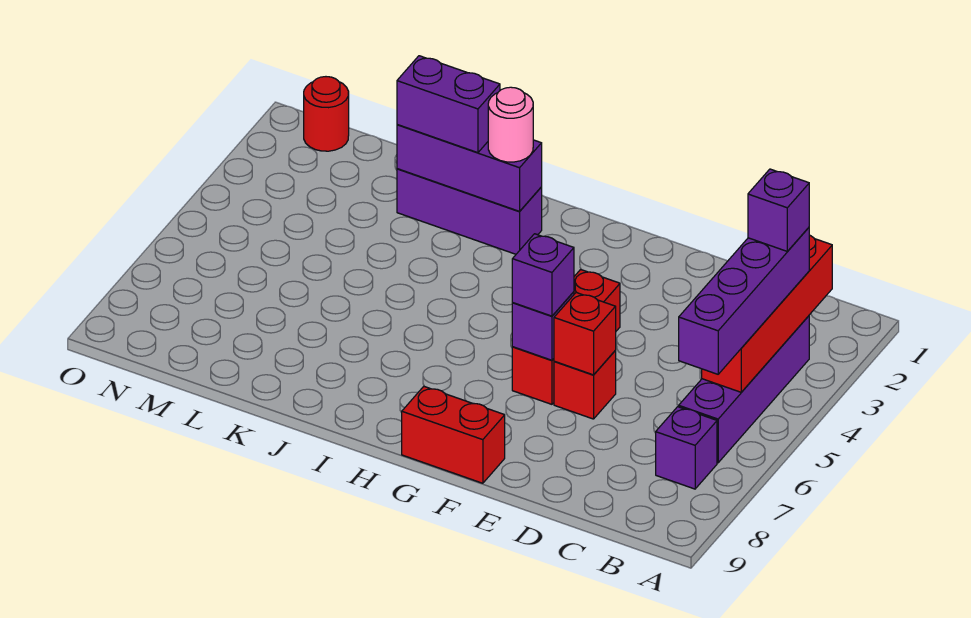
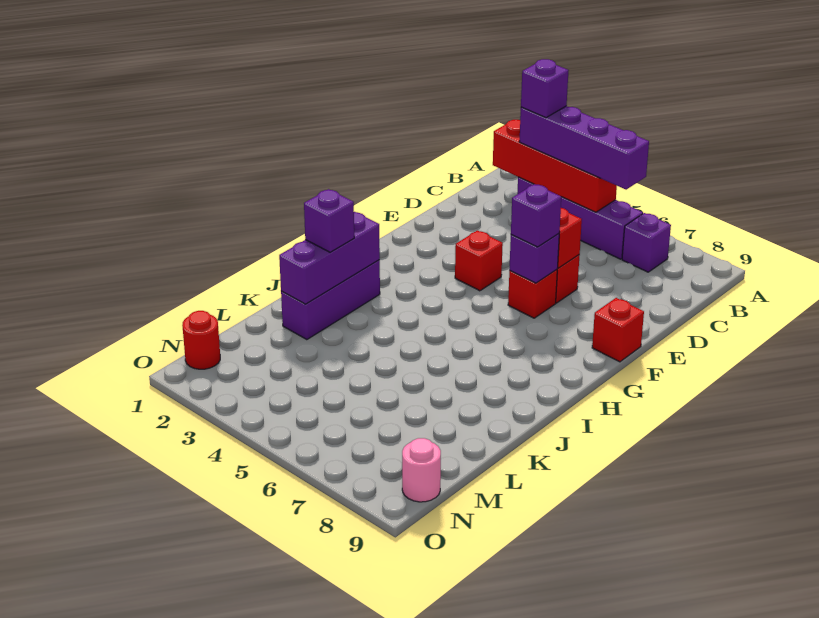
red 1x2 brick [402,386,505,483] -> red 1x1 brick [592,298,644,362]
pink 1x1 round brick [488,87,533,162] -> pink 1x1 round brick moved to [402,438,441,502]
purple 1x2 brick [397,56,500,153] -> purple 1x1 brick [304,189,354,252]

